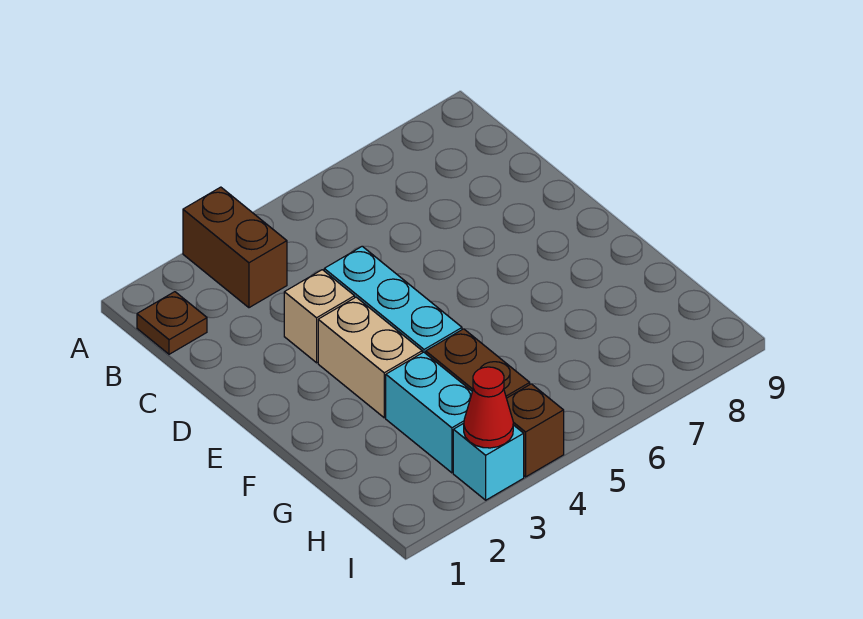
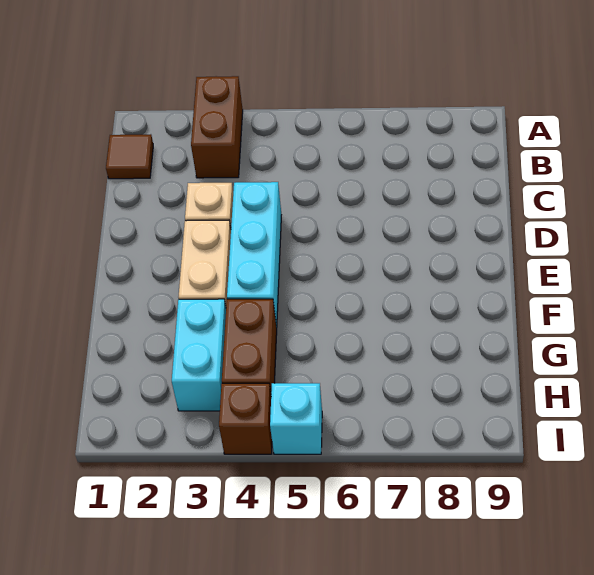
brown 1x1 plate [137,292,207,354] -> brown 1x1 tile [106,134,153,179]
cyan 1x1 brick [453,423,524,500] -> cyan 1x1 brick moved to [270,383,322,454]
red 1x1 cone [464,367,513,448] -> none

